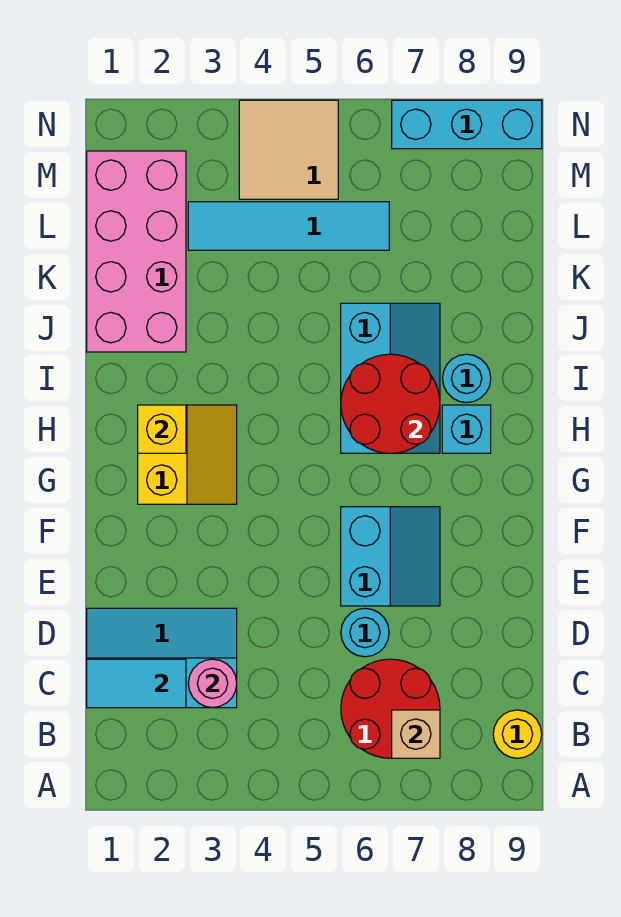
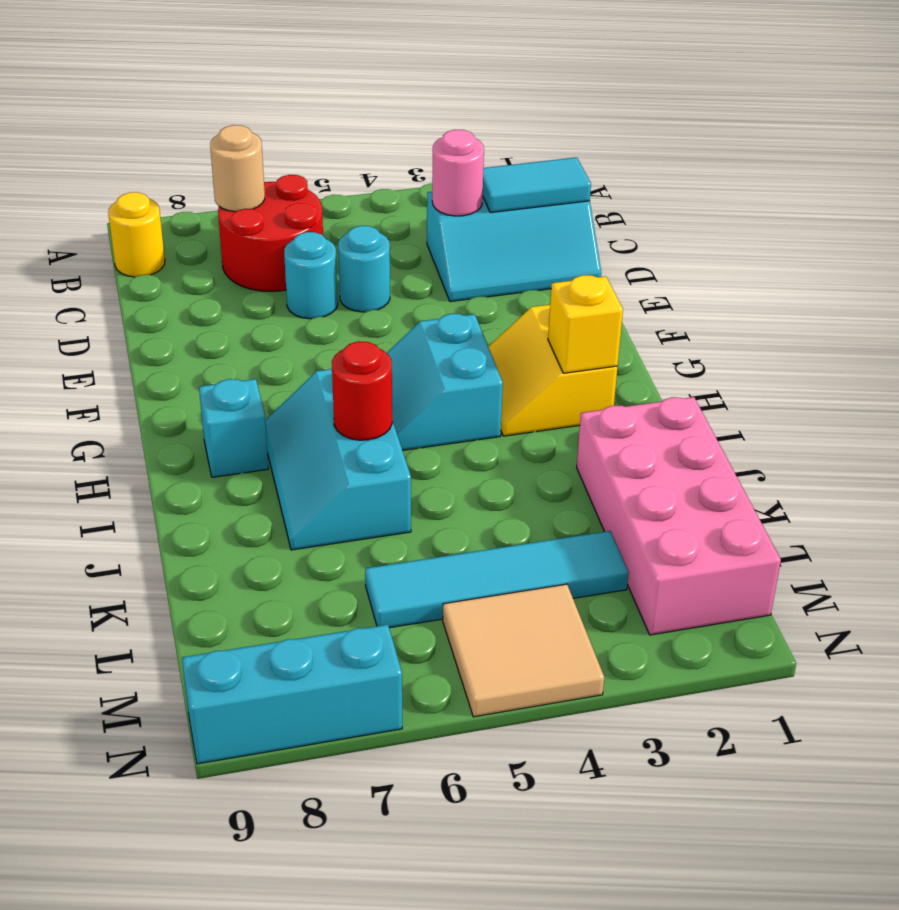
tan 1x1 brick [392,710,440,758] -> tan 1x1 round brick [210,125,265,212]
cyan 2x2 slope [341,507,440,606] -> cyan 2x2 slope moved to [387,314,503,450]
red 2x2 round brick [341,354,440,453] -> red 1x1 round brick [332,341,392,440]
cyan 1x1 round brick [442,354,491,403] -> cyan 1x1 round brick moved to [338,226,390,312]

